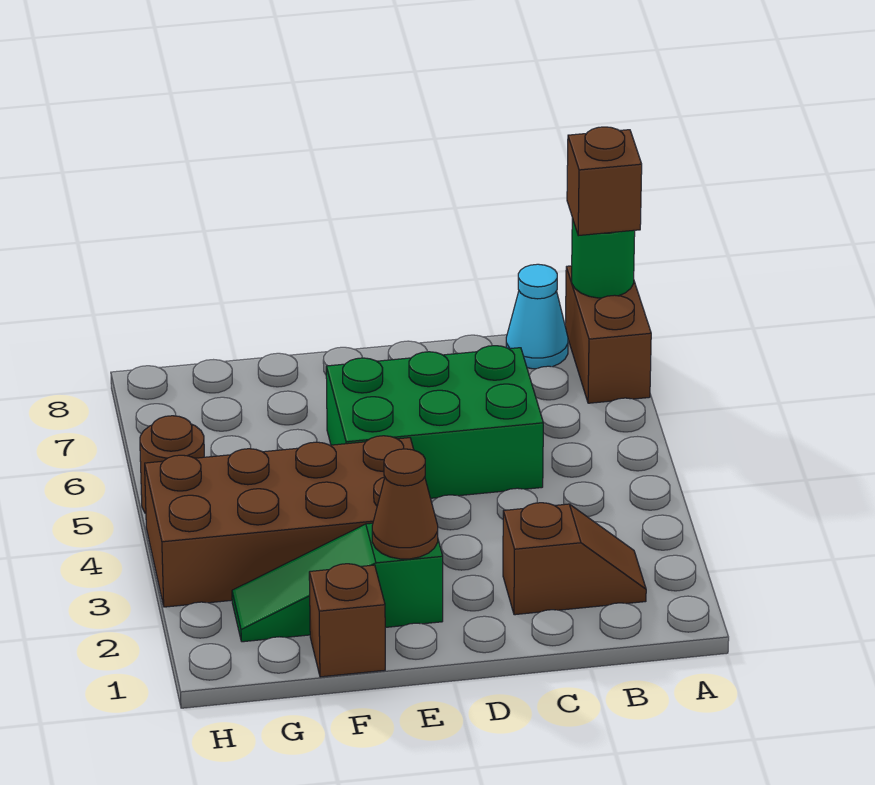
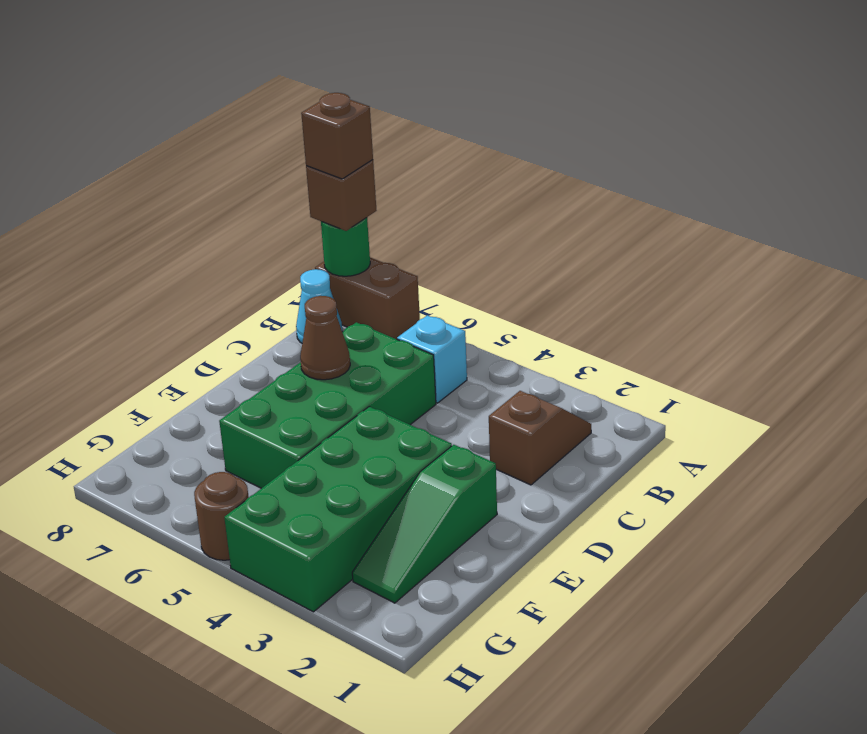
none -> cyan 1x1 brick [397,315,467,403]
green 2x3 brick [326,346,543,498] -> green 2x4 brick [219,322,436,488]
brown 1x1 cone [372,449,438,559] -> brown 1x1 cone moved to [300,296,350,380]
brown 2x4 brick [145,436,414,607] -> green 2x4 brick [224,407,452,612]
brown 1x1 brick [309,564,385,677] -> brown 1x1 brick moved to [301,93,373,179]

